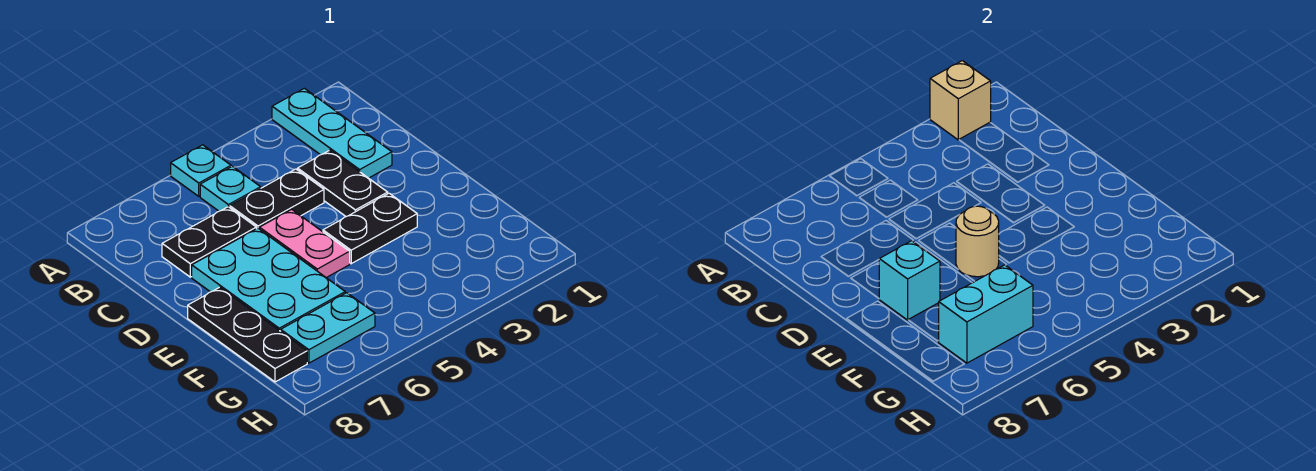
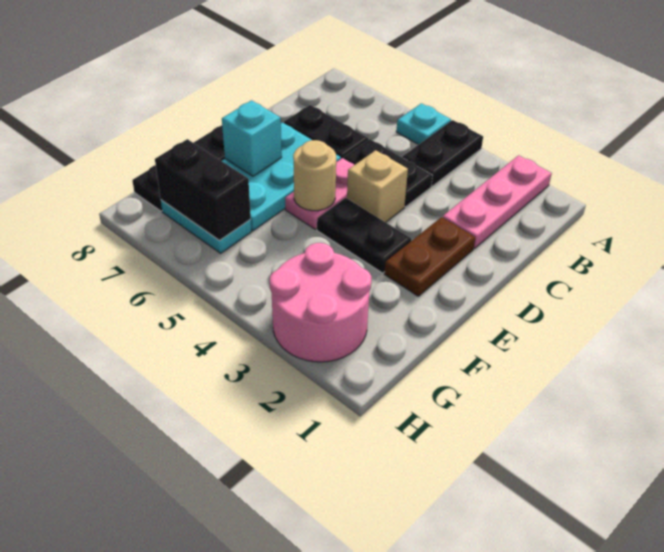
cyan 1x3 plate [272,88,392,178] -> pink 1x3 plate [443,155,552,248]
tan 1x1 brick [930,61,991,140] -> tan 1x1 brick moved to [347,150,408,222]
cyan 1x1 plate [200,166,261,211] -> none
black 1x2 plate [298,150,388,217] -> black 1x2 plate moved to [402,120,483,186]
none -> brown 1x2 plate [384,217,475,296]
none -> pink 2x2 round brick [270,243,371,362]
cyan 1x2 brick [938,265,1033,363] -> black 1x2 brick [155,139,251,240]

